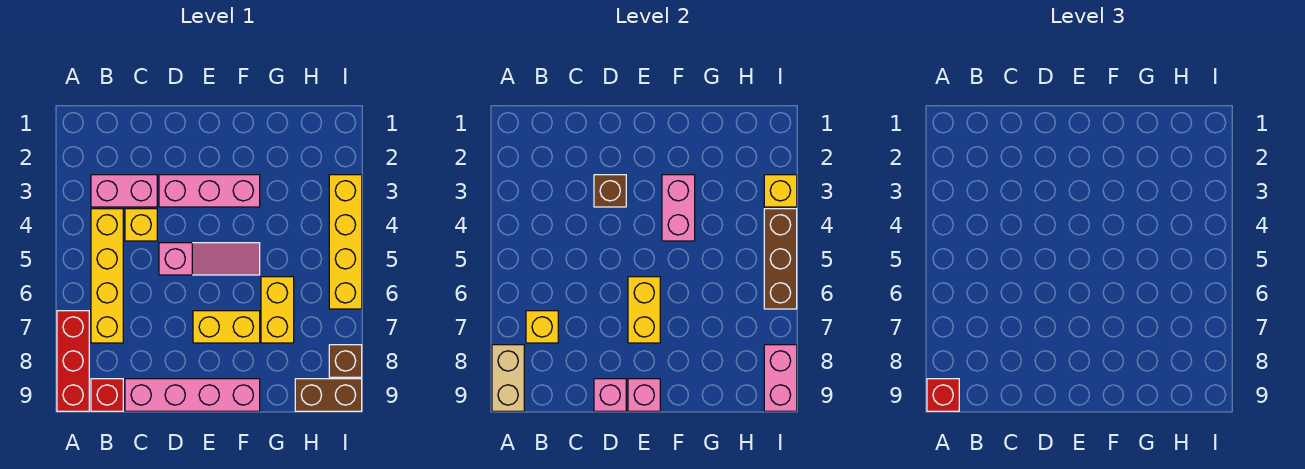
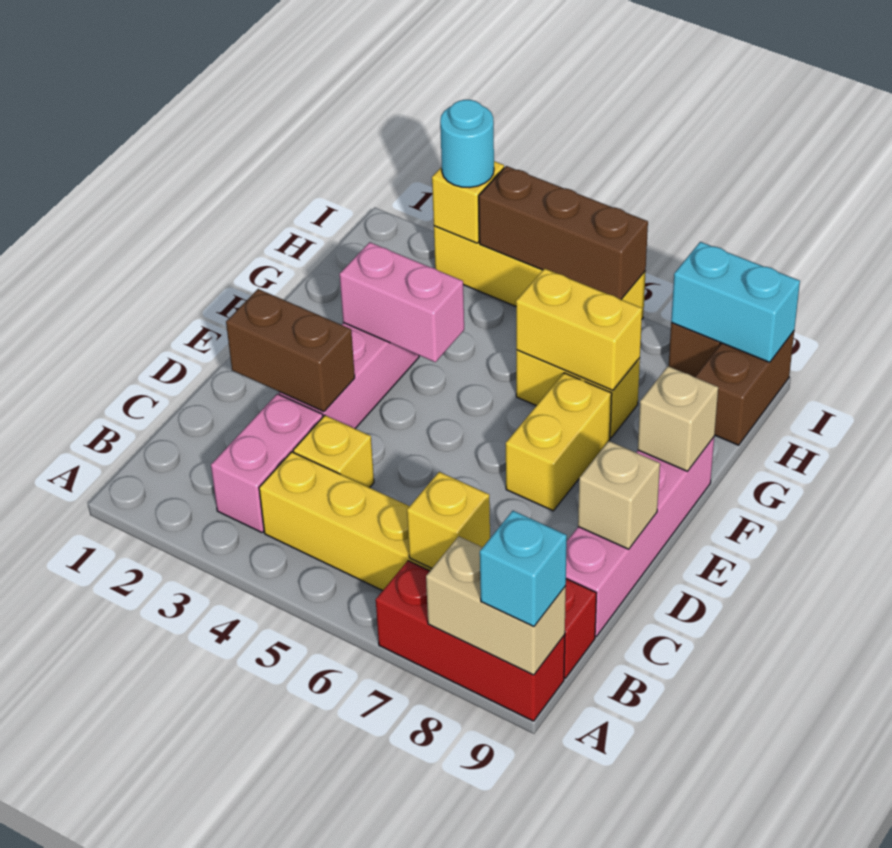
red 1x1 brick [927,379,959,411] -> cyan 1x1 brick [480,511,567,627]
brown 1x1 brick [594,175,626,207] -> brown 1x2 brick [226,289,355,412]
pink 1x3 slope [159,243,260,275] -> none
pink 1x1 brick [594,379,626,411] -> tan 1x1 brick [578,441,660,549]
yellow 1x2 brick [628,277,660,343] -> yellow 1x2 brick moved to [516,269,642,390]
pink 1x1 brick [628,379,660,411] -> none
none -> tan 1x1 brick [638,366,718,471]
none -> cyan 1x1 round brick [440,100,494,188]
pink 1x2 brick [764,345,797,411] -> cyan 1x2 brick [671,242,800,362]

